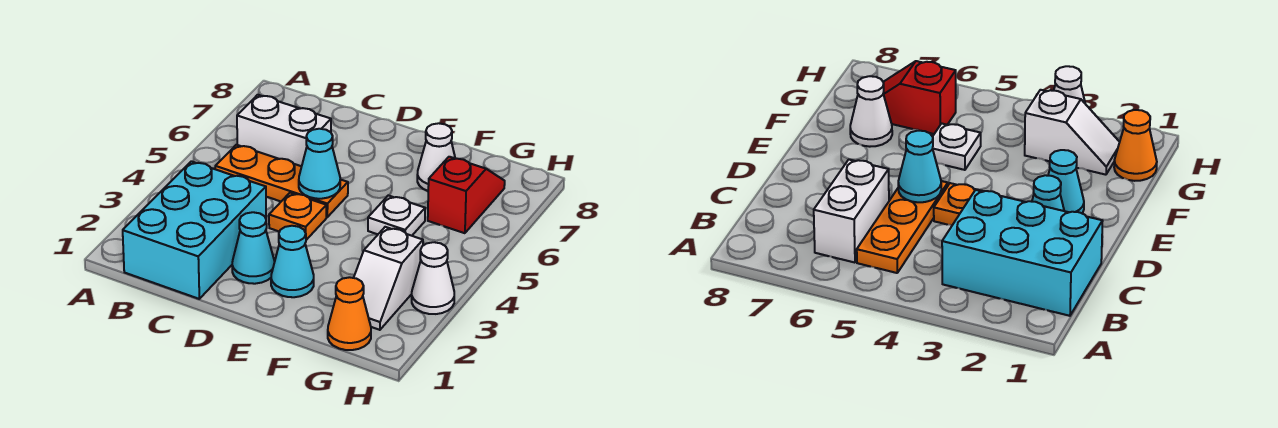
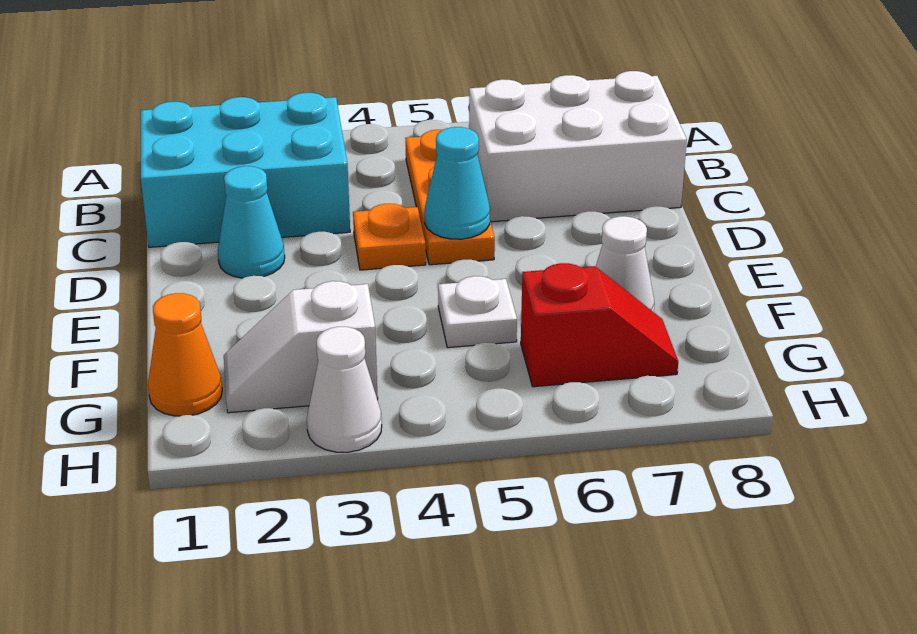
white 1x2 brick [237,95,331,166] -> white 2x3 brick [469,71,687,222]
cyan 1x1 cone [271,226,314,297] -> none

